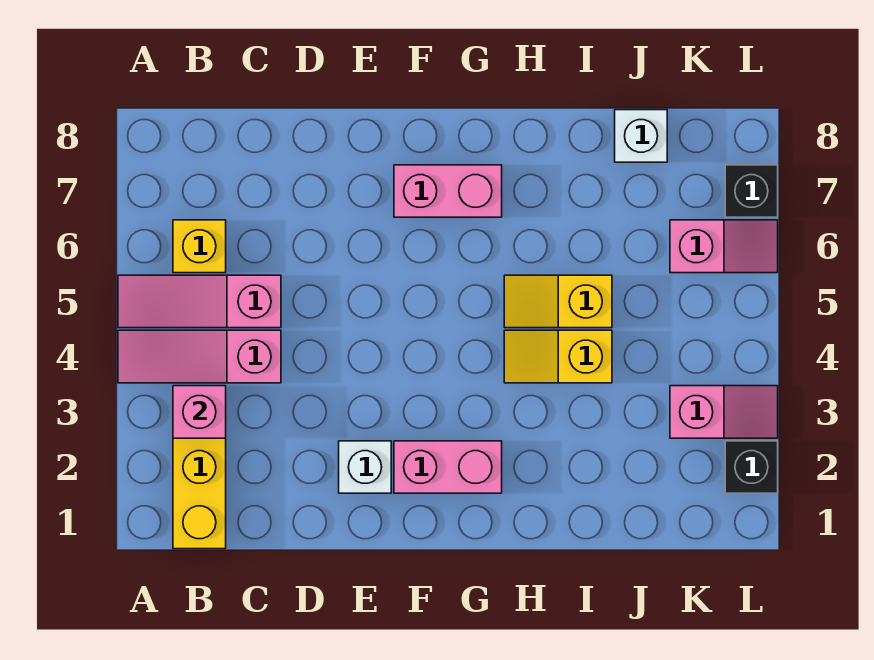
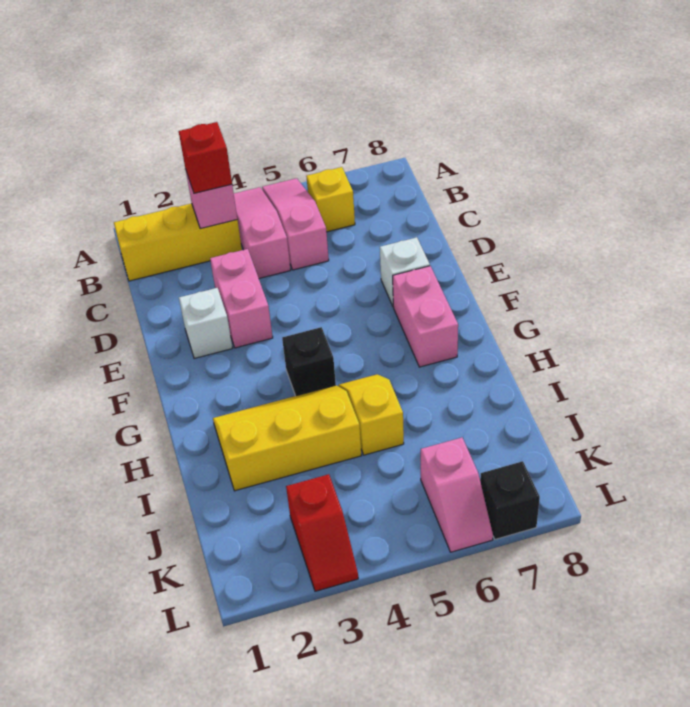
none -> red 1x1 brick [179,122,232,193]
pink 1x2 brick [394,441,502,493] -> pink 1x2 brick moved to [210,249,273,348]
yellow 1x2 slope [504,330,612,383] -> yellow 2x3 slope [213,385,362,491]
white 1x1 brick [615,110,667,162] -> white 1x1 brick moved to [380,237,430,306]
pink 1x2 slope [670,386,778,438] -> red 1x2 slope [286,474,358,591]
black 1x1 brick [725,441,778,493] -> black 1x1 brick moved to [282,327,336,396]

